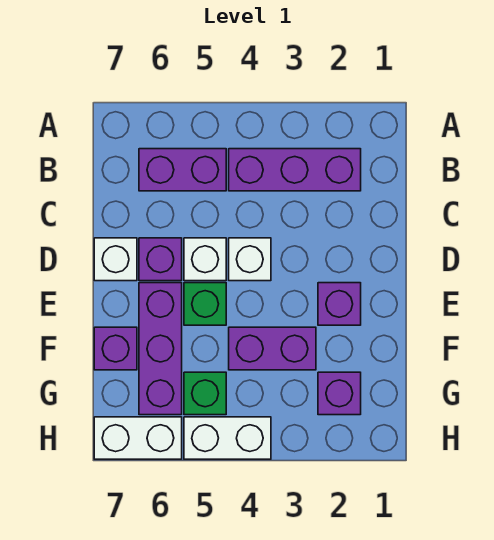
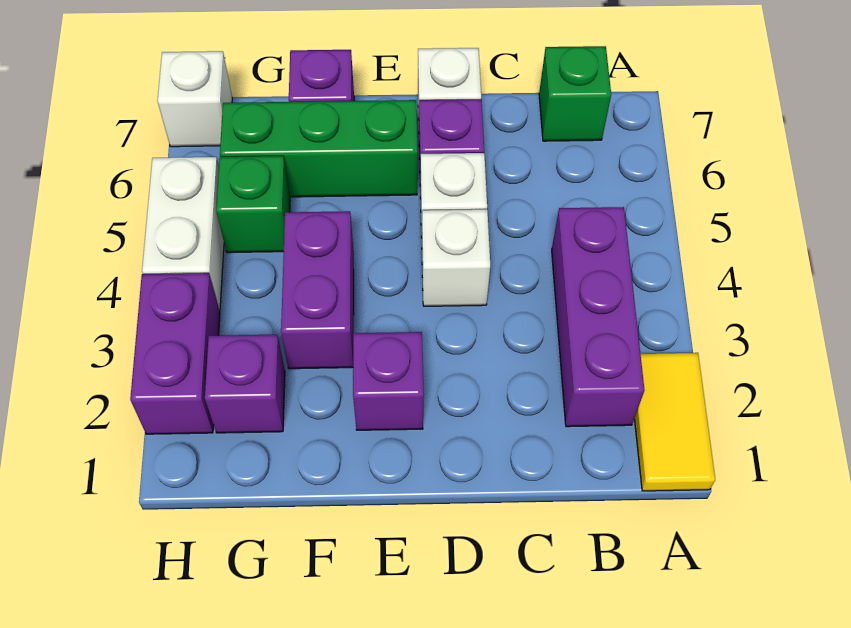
none -> yellow 1x2 tile [634,353,715,491]
purple 1x2 brick [139,149,226,191] -> purple 1x2 brick moved to [130,273,220,434]
green 1x1 brick [184,283,226,325] -> green 1x1 brick moved to [539,46,611,141]
purple 1x3 brick [139,283,182,415] -> green 1x3 brick [220,100,418,197]
white 1x2 brick [94,417,182,459] -> white 1x1 brick [158,51,232,147]

